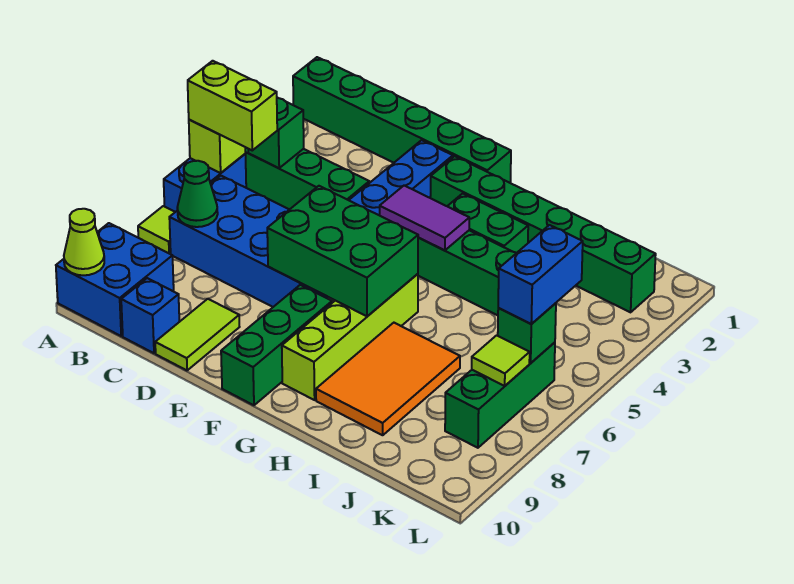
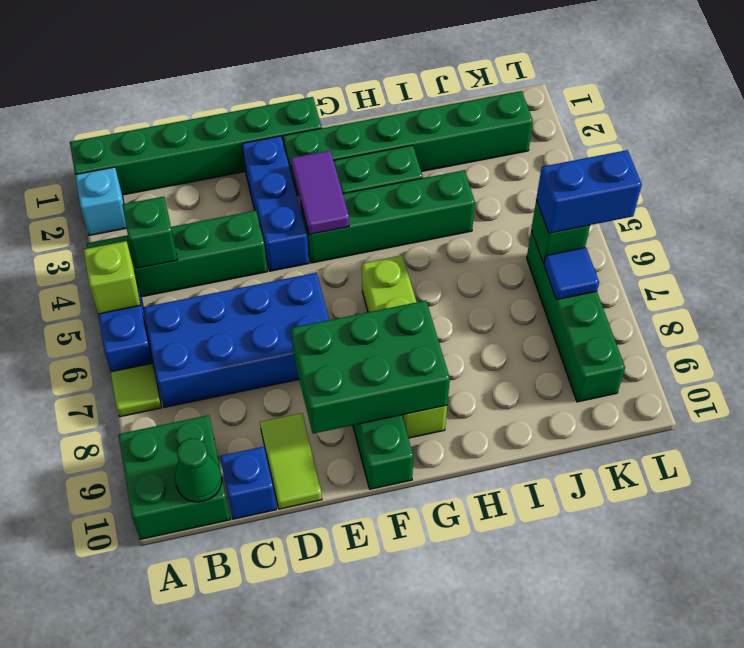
none -> cyan 1x1 brick [75,167,126,236]
lime 1x2 brick [188,61,277,150] -> none
blue 2x2 brick [56,223,174,336] -> green 2x2 brick [118,415,230,539]
lime 1x1 cone [64,209,104,275] -> none
green 1x1 cone [177,161,218,227] -> green 1x1 cone moved to [175,438,222,502]
green 2x3 brick [267,186,418,316] -> green 2x3 brick moved to [291,301,450,434]
purple 1x2 tile [380,186,469,250] -> purple 1x2 tile turned to [291,151,349,234]
orange 2x3 tile [316,323,460,435] -> none
blue 1x2 brick [498,225,583,324] -> blue 1x2 brick turned to [536,150,642,233]
green 1x3 brick [445,342,555,448] -> green 1x4 brick [527,231,625,402]
lime 1x1 tile [472,335,530,386] -> blue 1x1 tile [544,247,599,300]

